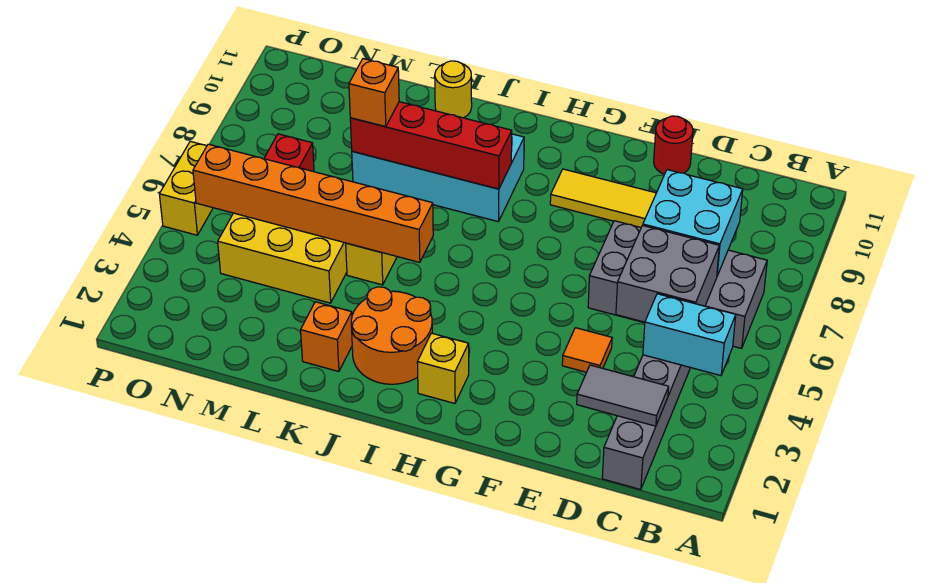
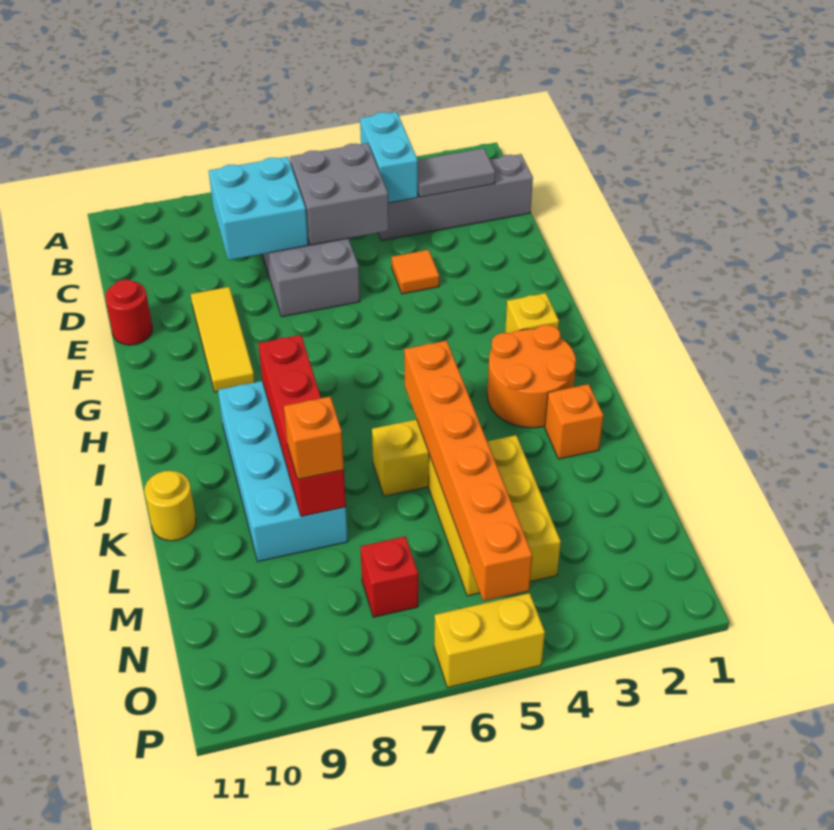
grey 1x2 tile [577,365,669,426] -> grey 1x2 tile turned to [418,148,495,197]

